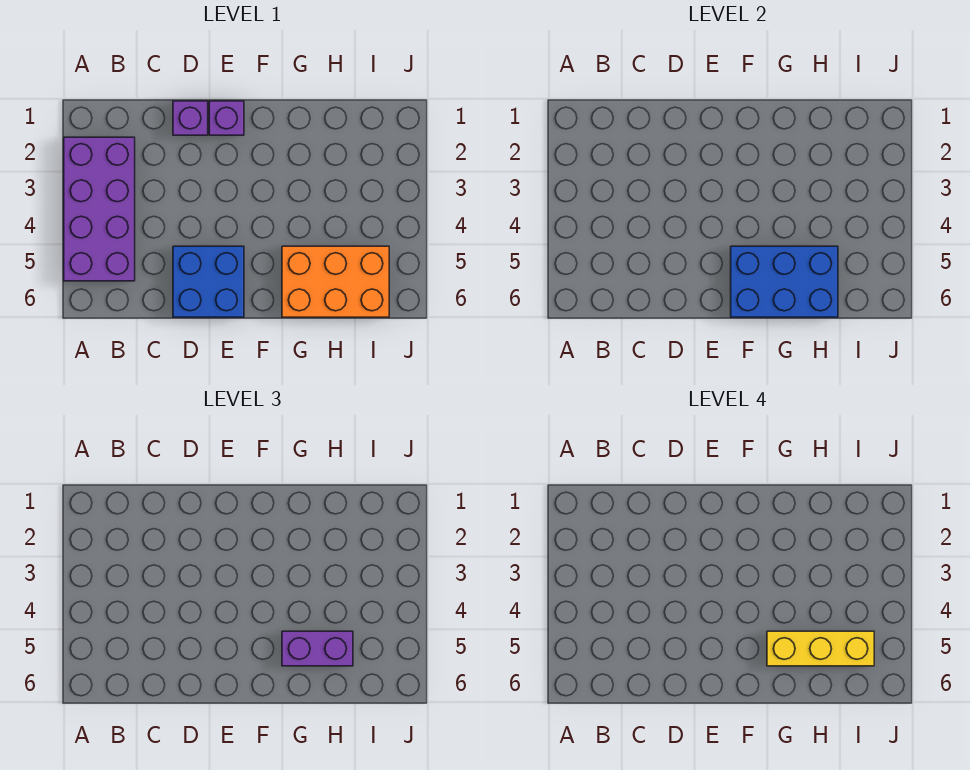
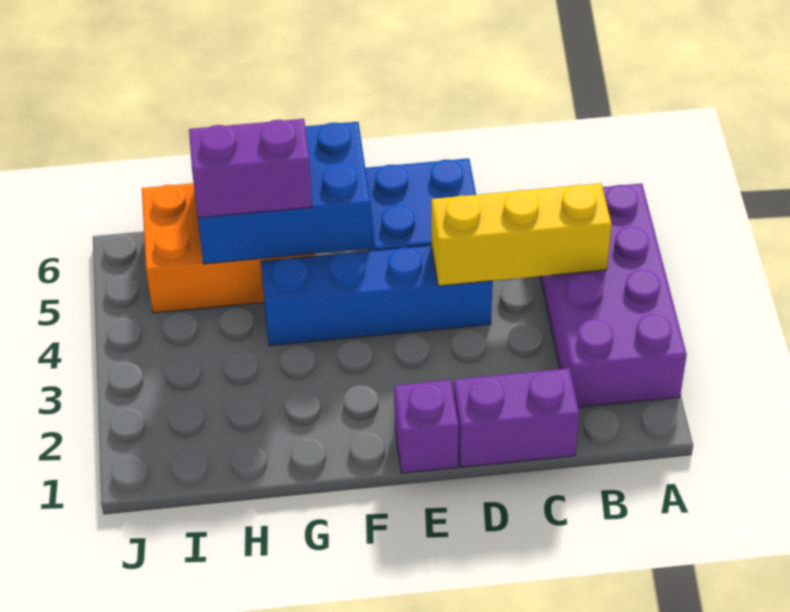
purple 1x1 brick [173,101,208,135] -> purple 1x2 brick [454,368,579,467]
none -> blue 1x4 brick [261,245,493,346]
yellow 1x3 brick [767,631,874,666] -> yellow 1x3 brick moved to [431,183,612,286]

